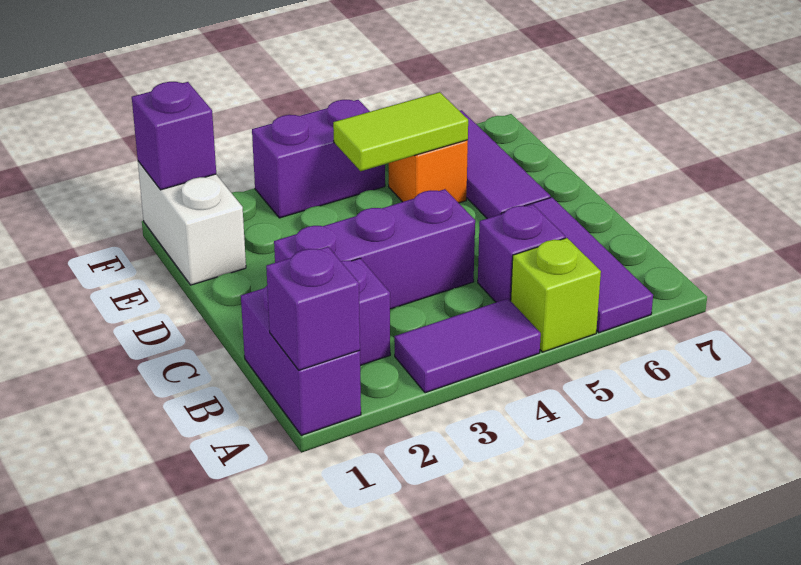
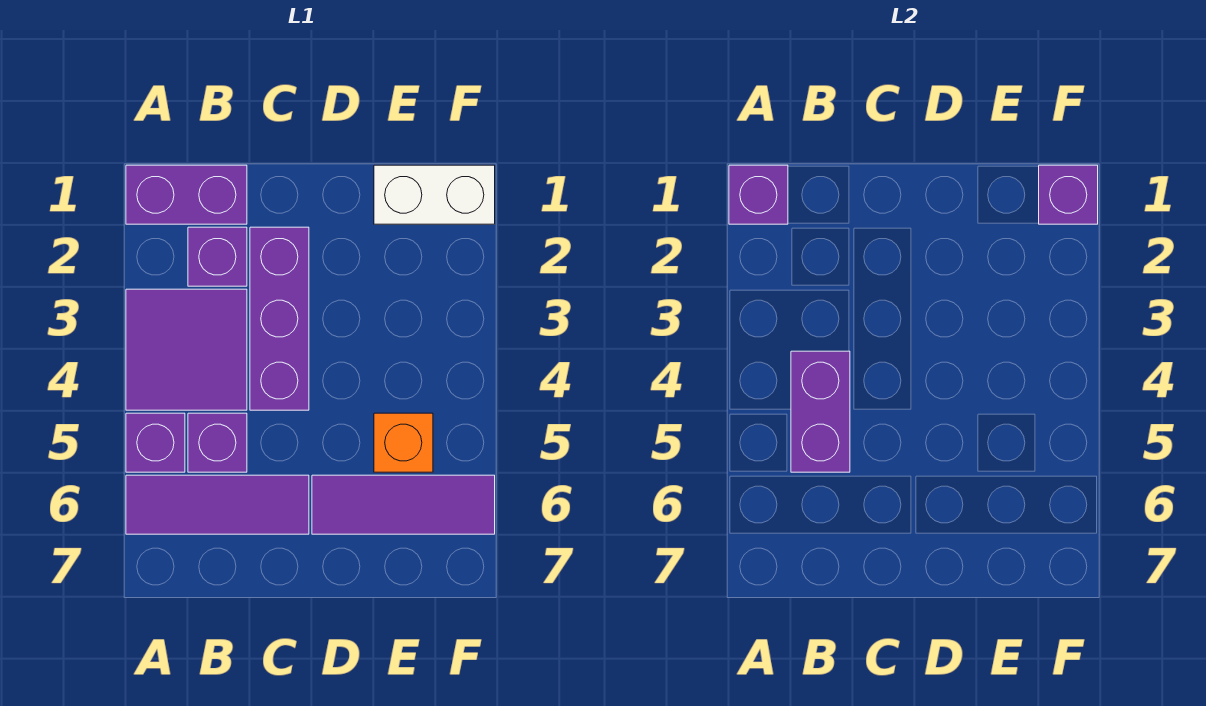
purple 1x2 tile [394,299,541,393] -> purple 2x2 tile [126,289,247,410]
lime 1x1 brick [511,238,601,352] -> purple 1x1 brick [126,413,185,472]
lime 1x2 tile [333,92,468,171] -> none
purple 1x2 brick [252,100,385,218] -> purple 1x2 brick moved to [791,351,850,472]

